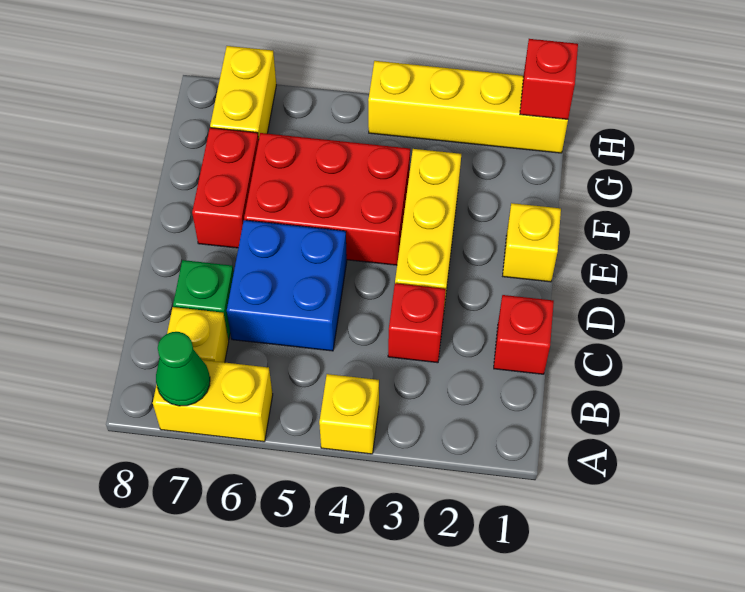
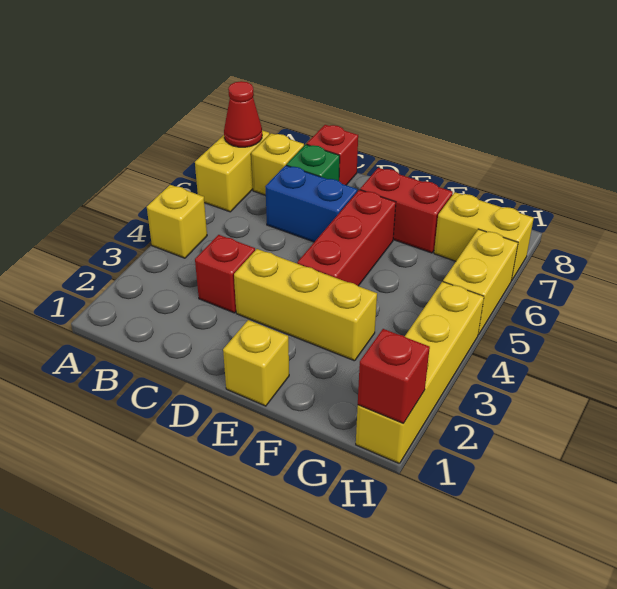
green 1x1 cone [156,332,210,406] -> red 1x1 cone [224,81,262,147]
red 1x1 brick [494,295,554,374] -> red 1x1 brick moved to [307,125,358,185]
blue 2x2 brick [227,220,347,351] -> blue 1x2 brick [265,165,357,242]
red 2x3 brick [244,133,410,265] -> red 1x3 brick [297,190,396,286]
none -> yellow 1x2 brick [443,229,518,335]

